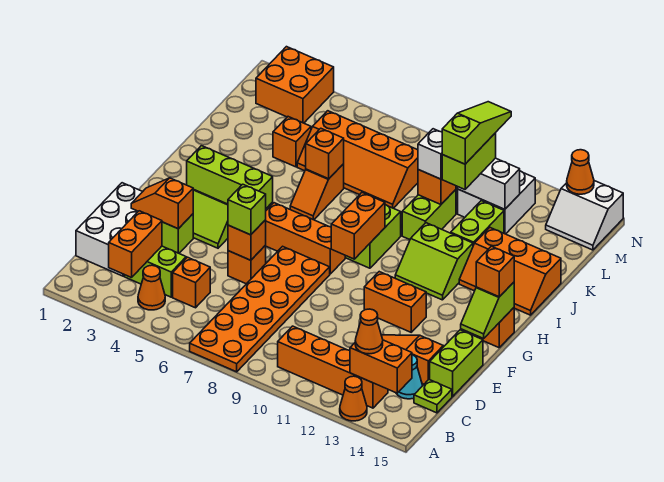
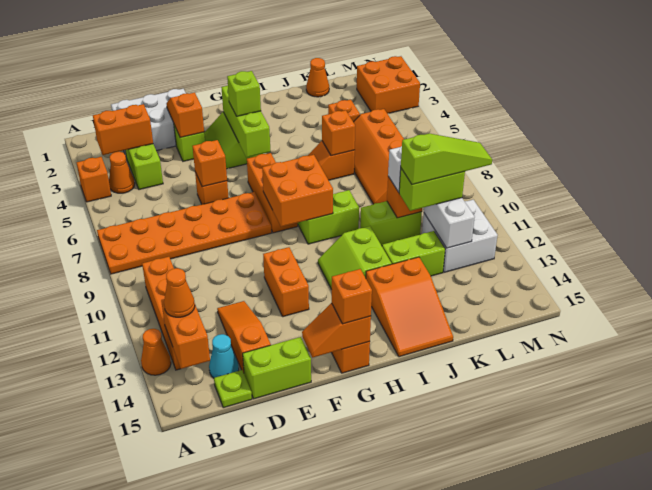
orange 1x1 brick [173,257,210,308] -> orange 1x1 brick moved to [77,157,111,202]
lime 1x1 brick [228,184,266,235] -> lime 1x1 brick moved to [227,71,261,116]
lime 1x2 slope [461,282,514,338] -> orange 1x2 slope [302,303,371,358]
orange 1x2 brick [331,193,385,259] -> orange 2x2 brick [262,155,333,227]
orange 2x3 slope [459,228,561,315] -> orange 2x3 slope turned to [366,257,453,357]
white 2x2 slope [546,181,623,250] -> none
orange 1x1 cone [567,150,594,194] -> orange 1x1 cone moved to [306,58,329,97]

